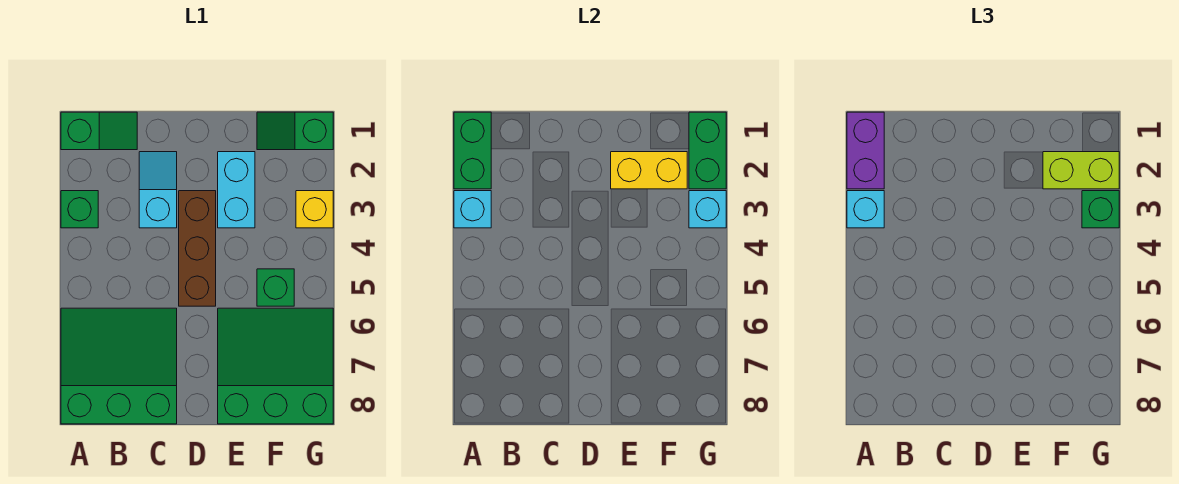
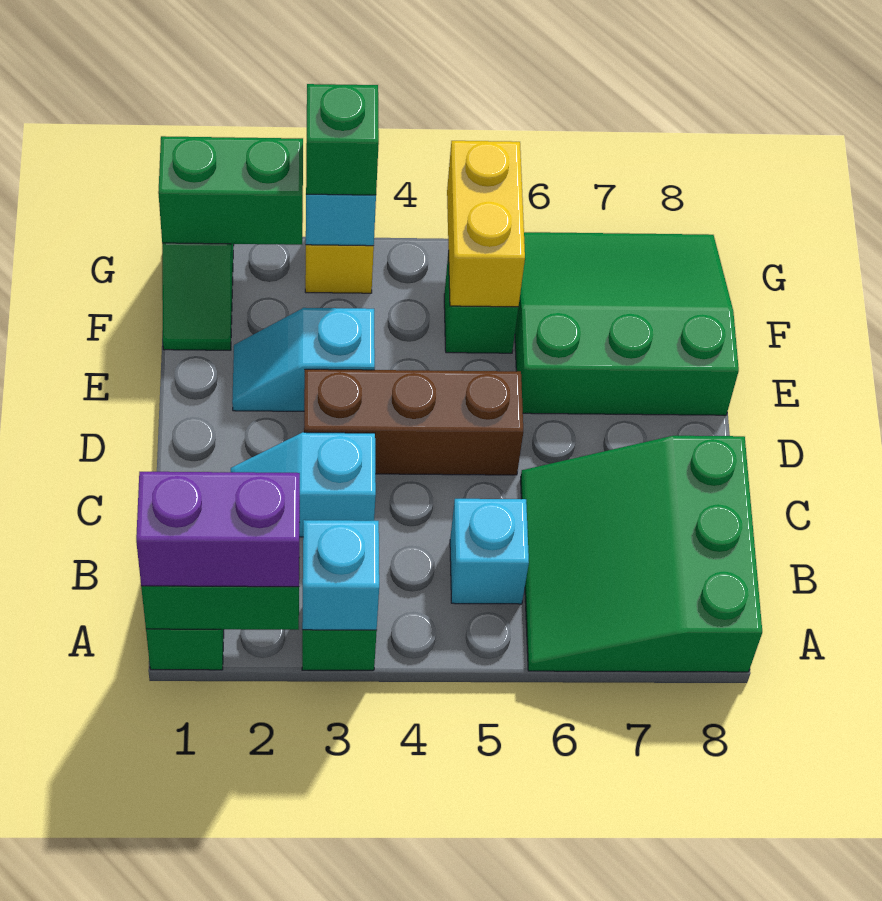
cyan 1x1 brick [847,191,884,228] -> cyan 1x1 brick moved to [450,499,529,604]
cyan 1x2 brick [218,152,255,228] -> cyan 1x2 slope [232,308,375,411]
yellow 1x2 brick [611,152,687,189] -> yellow 1x2 brick moved to [447,141,525,307]
green 3x3 slope [218,308,333,424] -> green 3x3 slope turned to [515,232,739,415]
lime 1x2 brick [1043,152,1119,189] -> none

